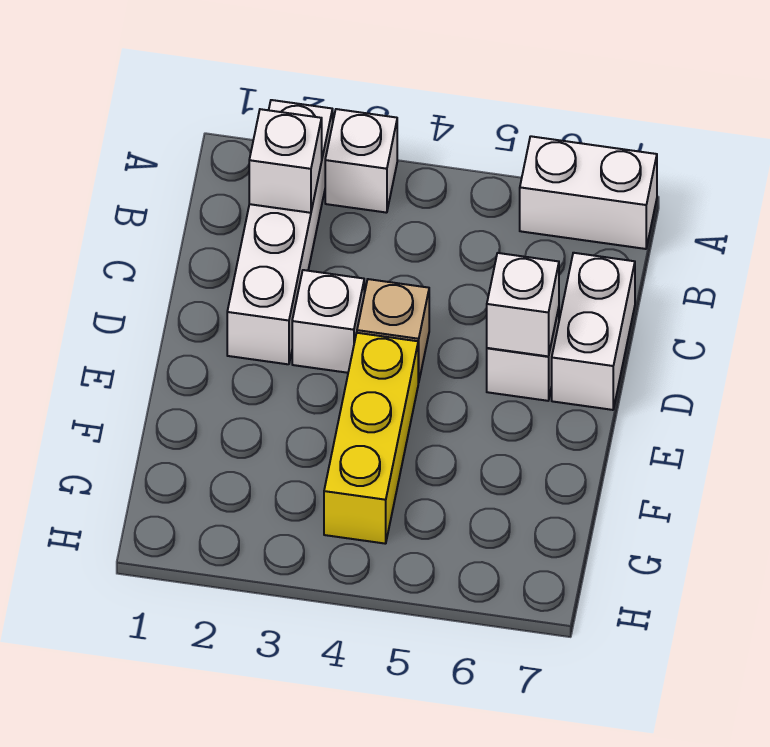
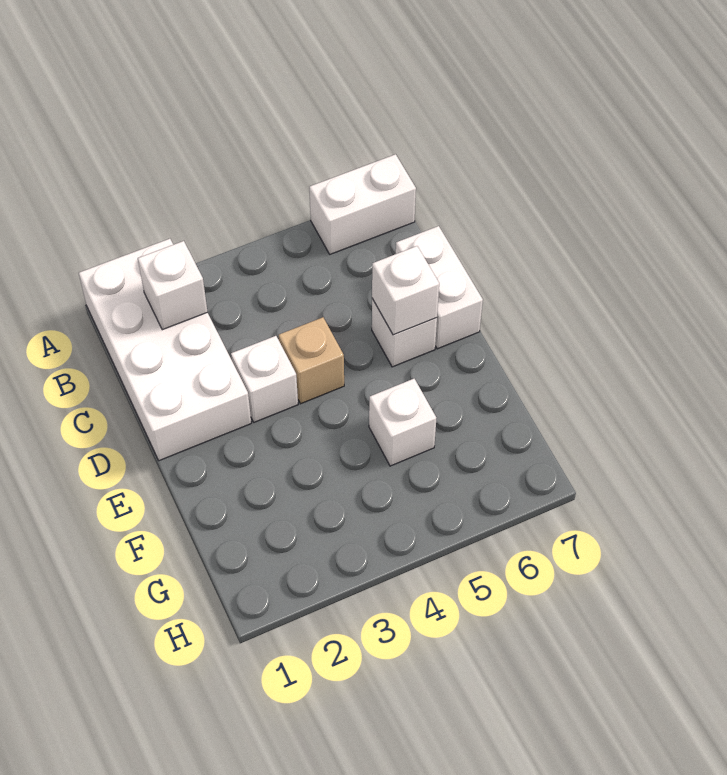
white 1x4 brick [227,100,333,364] -> white 2x4 brick [79,239,251,461]
white 1x1 brick [325,109,397,213] -> white 1x1 brick moved to [369,379,436,466]
yellow 1x3 brick [324,333,419,544] -> none

